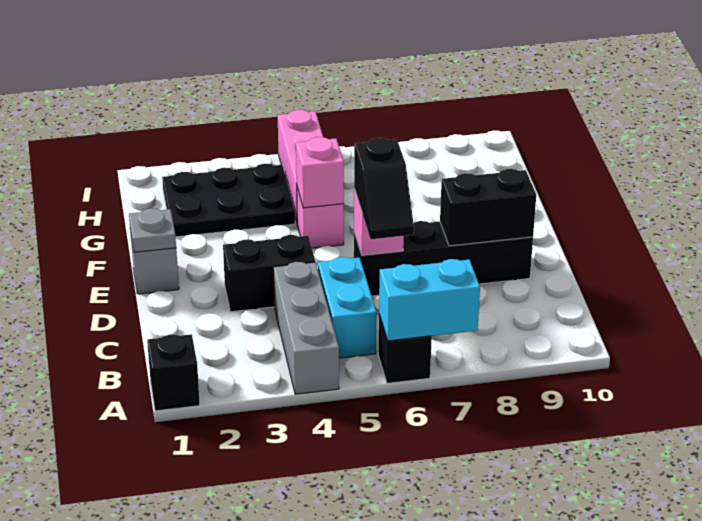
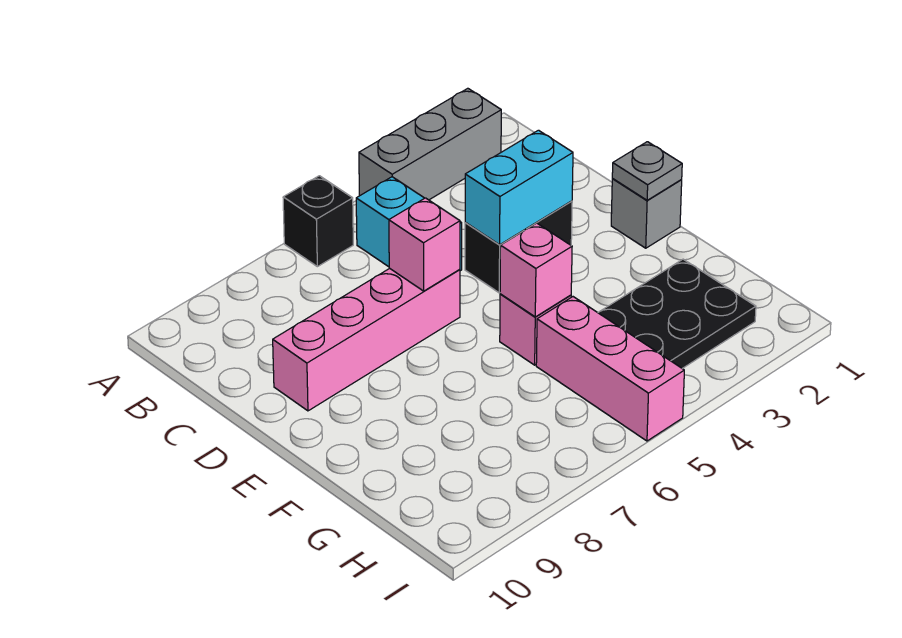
black 1x1 brick [147,334,200,411] -> none
grey 1x3 brick [273,262,339,394] -> grey 1x3 brick turned to [359,88,501,200]
cyan 1x2 brick [379,259,480,341] -> cyan 1x2 brick moved to [465,130,573,245]
black 1x2 slope [354,138,414,239] -> none
black 1x4 brick [354,221,533,296] -> pink 1x4 brick [273,268,460,411]
black 1x2 brick [440,169,536,246] -> none

